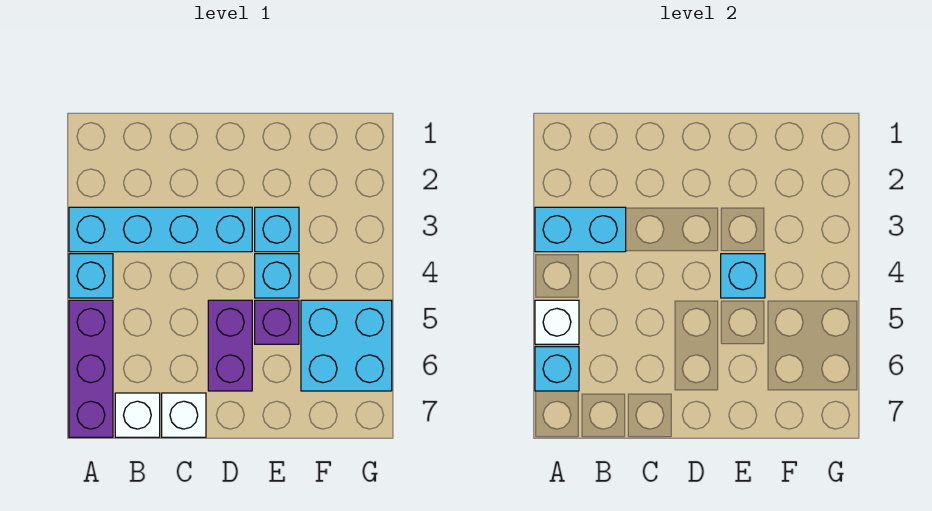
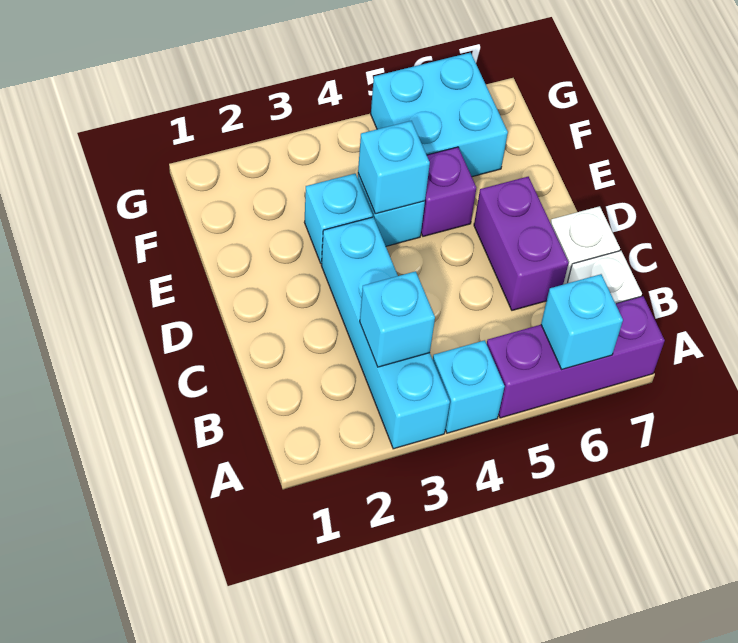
cyan 1x2 brick [535,207,626,252] -> cyan 1x1 brick [360,271,435,367]
white 1x1 brick [535,300,579,344] -> none
purple 1x2 brick [208,300,252,391] -> purple 1x2 brick turned to [474,177,569,310]

